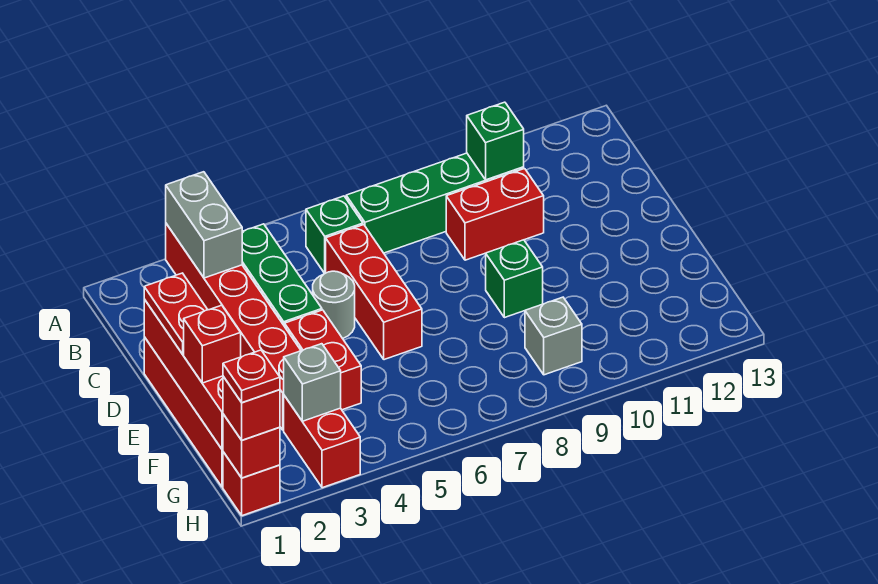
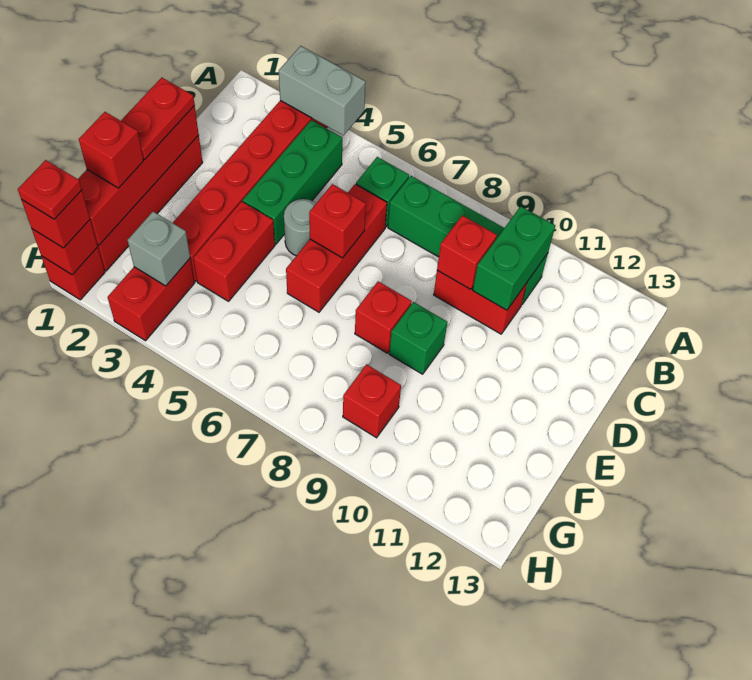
grey 1x2 brick [166,172,242,278] -> grey 1x2 brick turned to [279,46,365,135]
green 1x1 brick [467,102,524,180] -> green 1x2 brick [473,206,555,310]
none -> red 1x1 brick [437,215,497,290]
none -> red 1x1 brick [309,184,366,258]
none -> red 1x1 brick [355,281,412,353]
grey 1x1 brick [525,297,582,375] -> red 1x1 brick [343,364,401,438]

